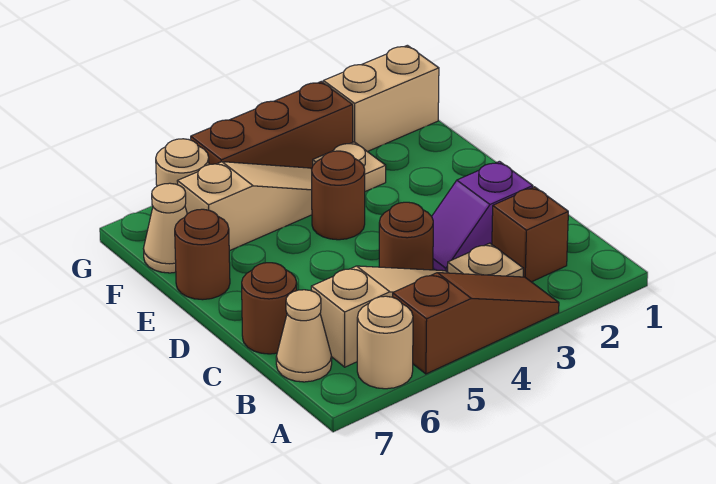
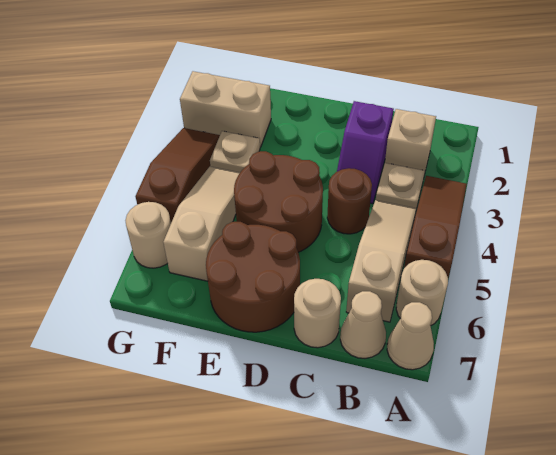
brown 1x1 brick [492,187,568,282] -> tan 1x1 brick [385,109,436,175]
brown 1x1 round brick [242,263,297,354] -> tan 1x1 round brick [294,279,341,348]
brown 1x1 round brick [312,151,365,240] -> brown 2x2 round brick [234,151,323,252]
brown 1x1 round brick [175,209,230,300] -> brown 2x2 round brick [206,222,300,332]
tan 1x1 cone [143,183,187,273] -> tan 1x1 cone moved to [387,302,434,370]
tan 1x2 brick [323,45,439,152] -> tan 1x2 brick turned to [180,71,271,147]
brown 1x3 brick [191,81,353,169] -> brown 1x3 slope [136,128,220,222]

